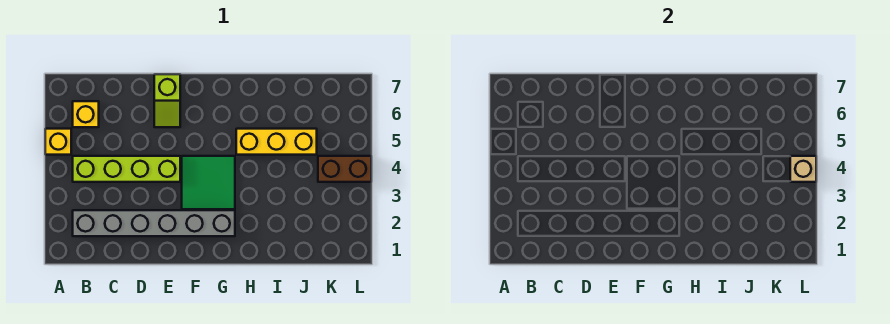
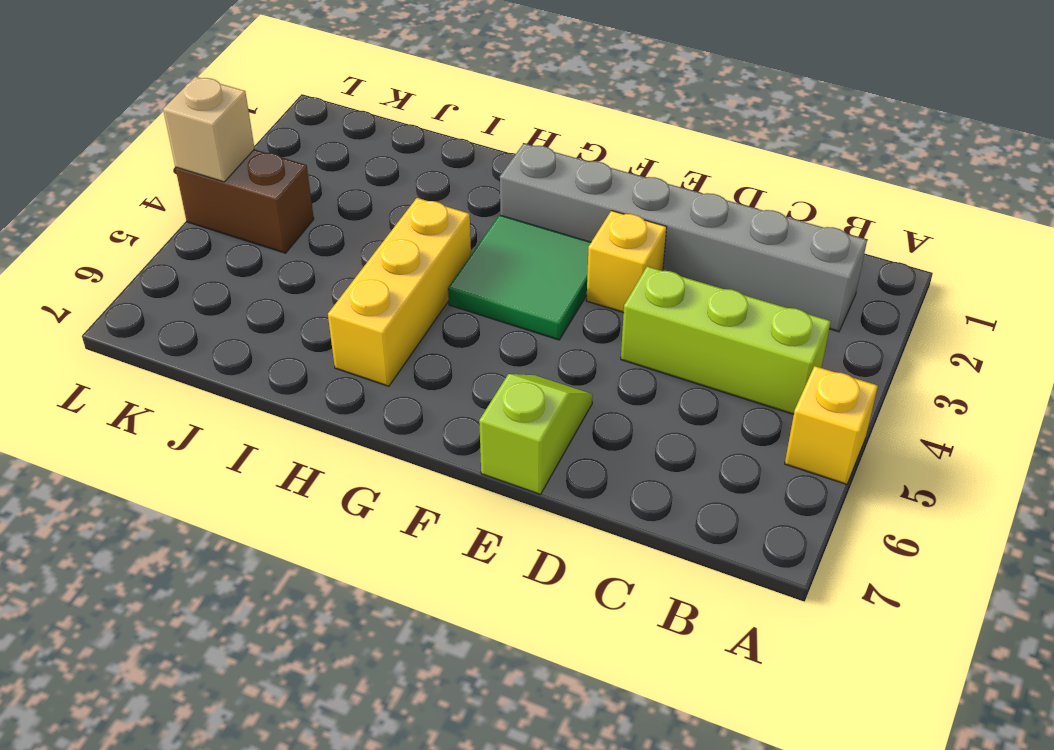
lime 1x4 brick [73,156,180,182] -> lime 1x3 brick [621,266,831,414]
yellow 1x1 brick [73,101,99,127] -> yellow 1x1 brick moved to [586,211,667,313]
yellow 1x3 brick [236,129,317,155] -> yellow 1x3 brick turned to [328,198,471,386]

